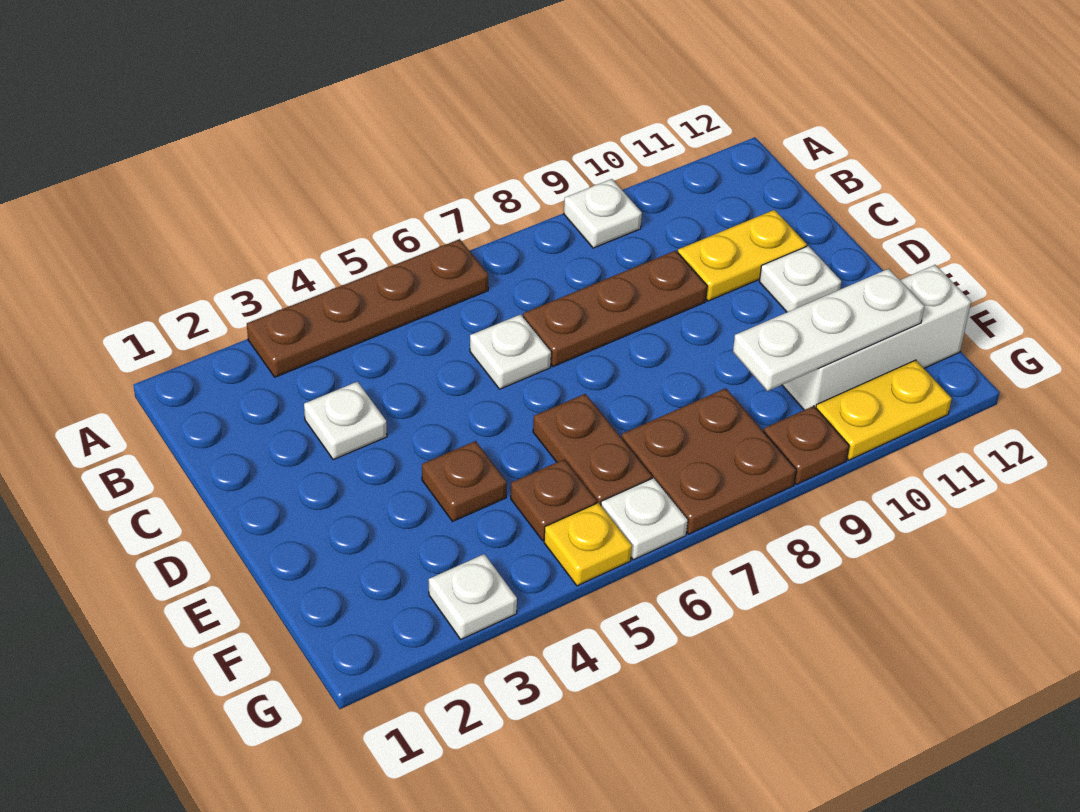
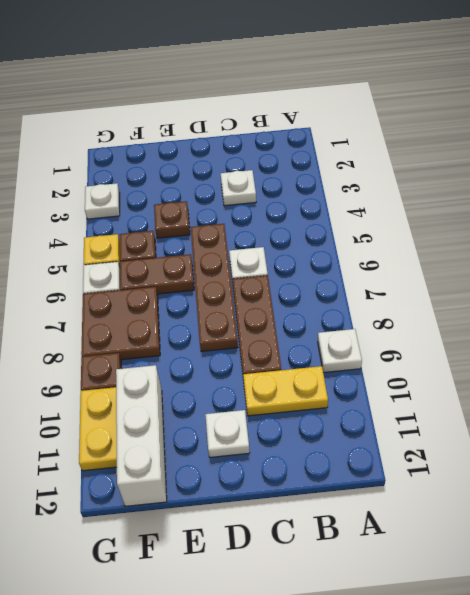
brown 1x4 plate [247,239,488,377] -> brown 1x4 plate moved to [191,224,238,352]
yellow 1x2 plate [678,210,807,301] -> yellow 1x2 plate turned to [243,366,328,416]
white 1x3 plate [733,269,924,391] -> none

